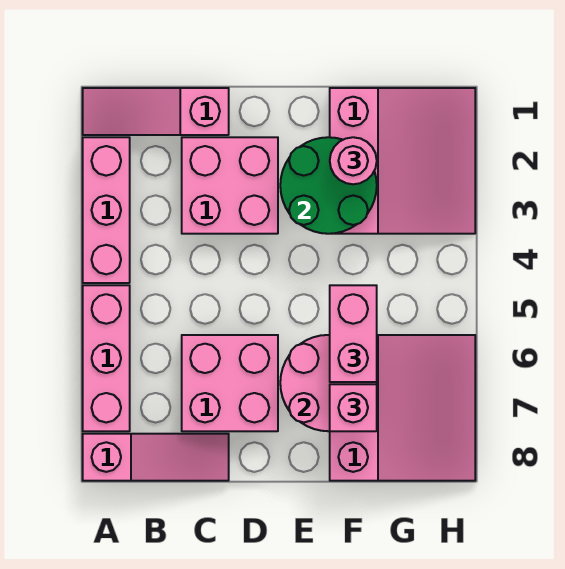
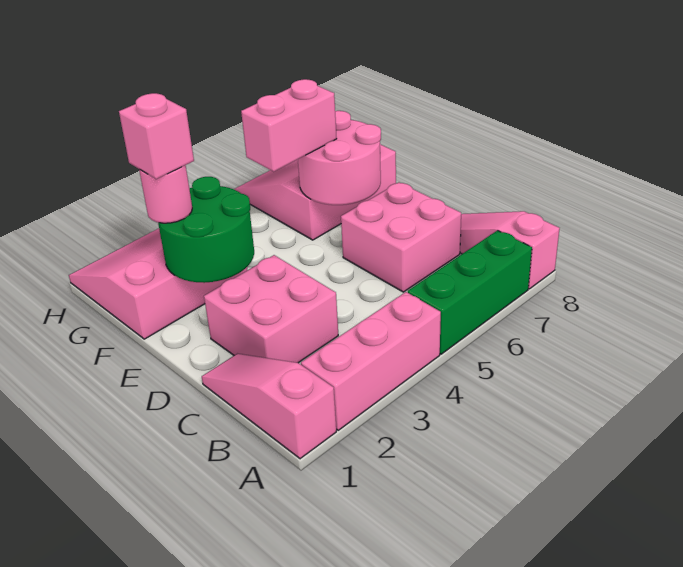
pink 1x3 slope [83,88,229,135] -> pink 1x3 slope turned to [202,354,336,459]
pink 1x3 brick [83,285,130,431] -> green 1x3 brick [408,230,532,354]
pink 1x1 brick [330,384,377,431] -> pink 1x1 brick moved to [119,93,194,179]

